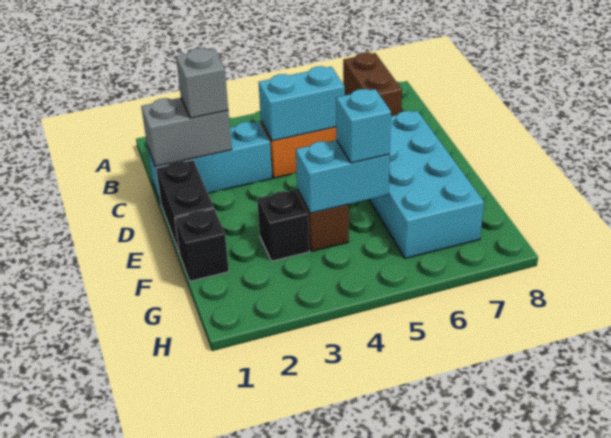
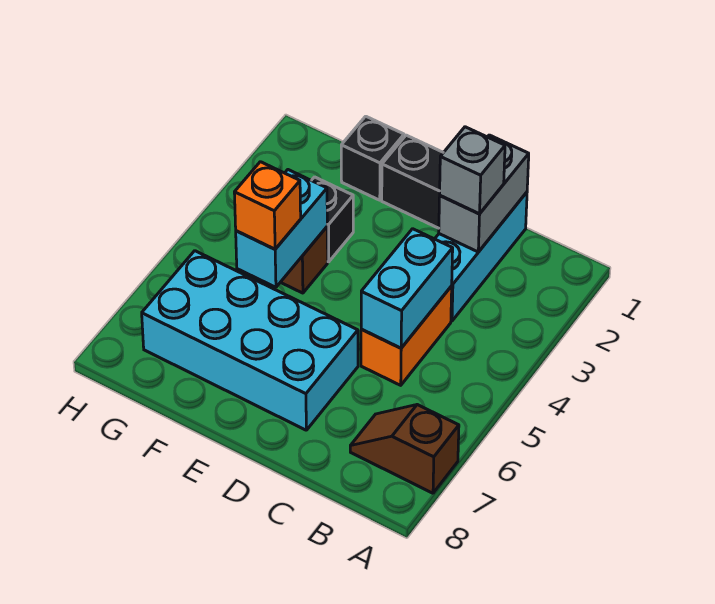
brown 1x2 brick [343,52,402,116] -> brown 1x2 slope [350,405,459,493]
cyan 1x1 brick [336,89,391,163] -> orange 1x1 brick [234,162,301,249]

